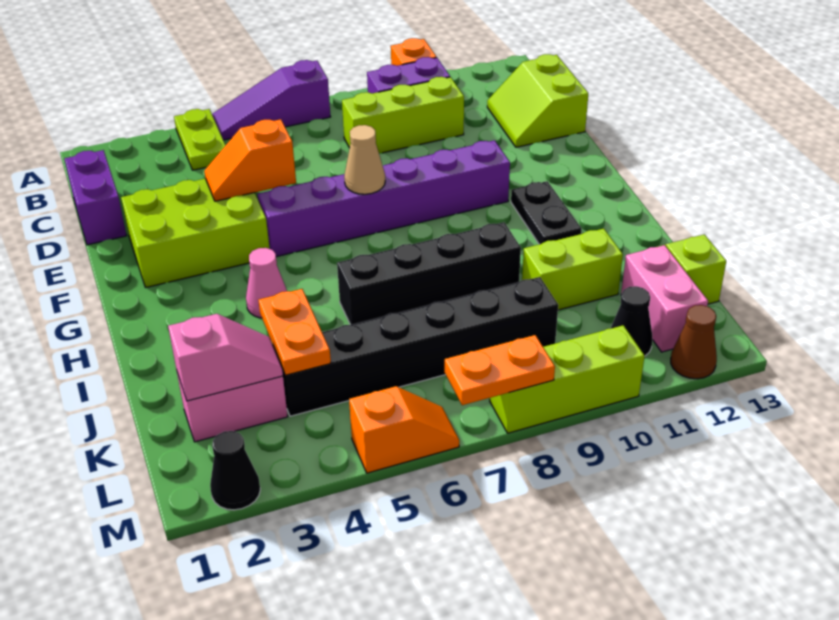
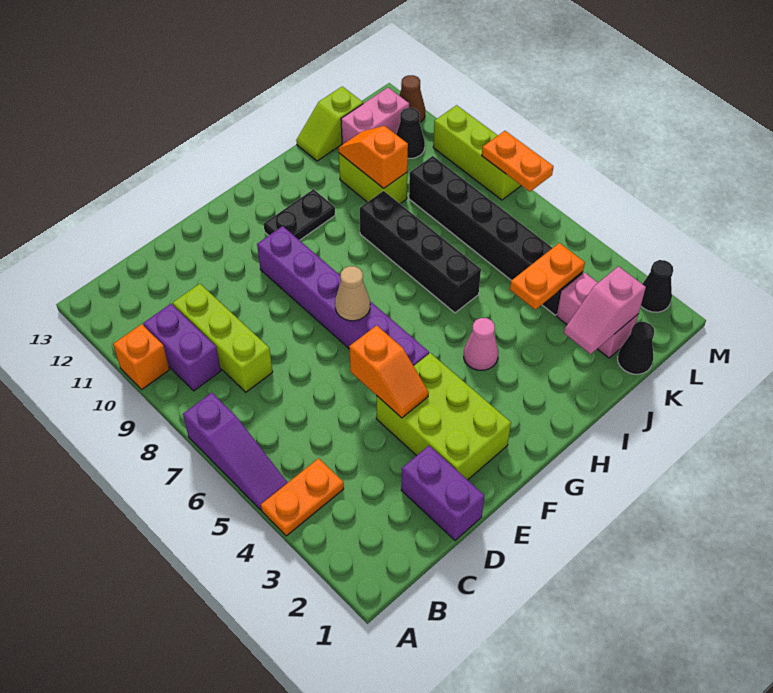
lime 1x2 plate [174,109,225,170] -> orange 1x2 plate [261,458,344,536]
purple 1x2 brick [64,150,127,245] -> purple 1x2 brick turned to [401,446,484,540]
lime 2x2 slope [487,54,588,147] -> none
none -> black 1x1 cone [618,322,654,374]
pink 1x2 slope [168,314,283,401] -> pink 1x2 slope turned to [564,266,646,354]
orange 1x2 slope [349,386,459,473] -> orange 1x2 slope moved to [339,126,408,188]

